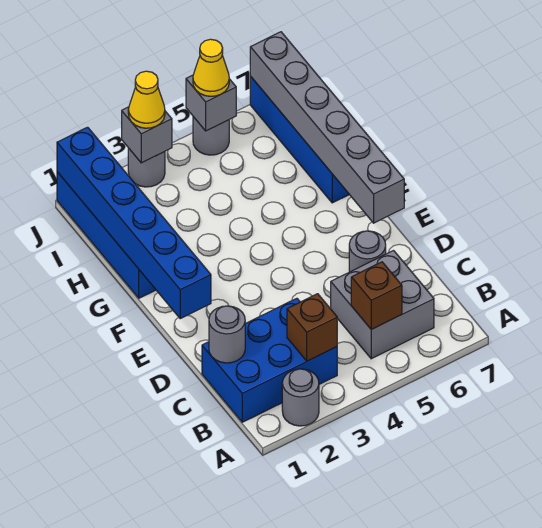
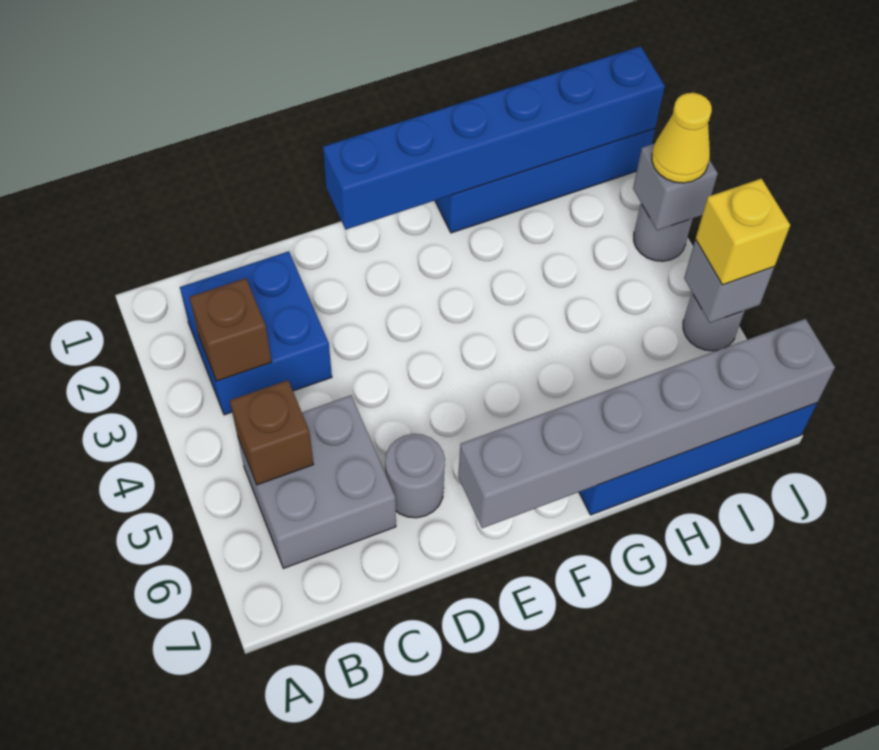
grey 1x1 round brick [282,369,319,426] -> none
blue 2x3 brick [202,298,337,422] -> blue 2x2 brick [180,251,332,415]
grey 1x1 round brick [209,306,245,363] -> none
yellow 1x1 cone [193,39,229,96] -> yellow 1x1 brick [696,179,790,285]

